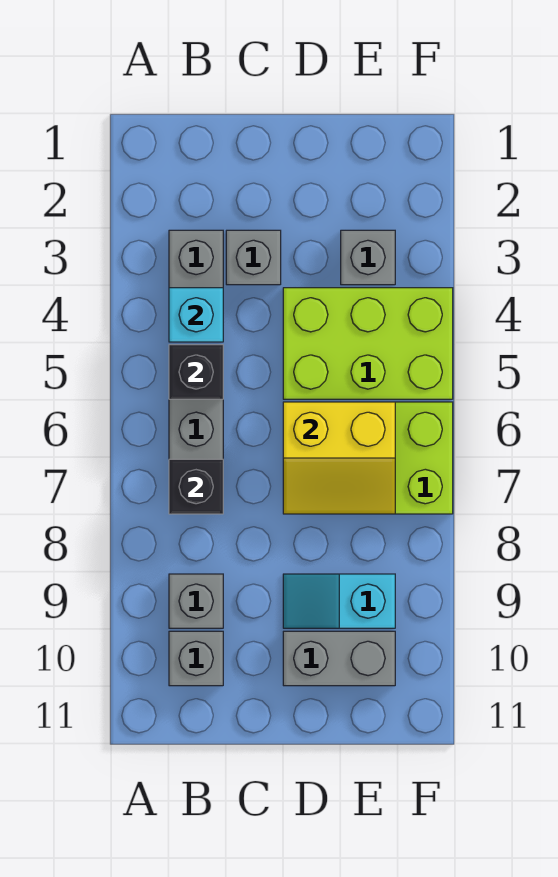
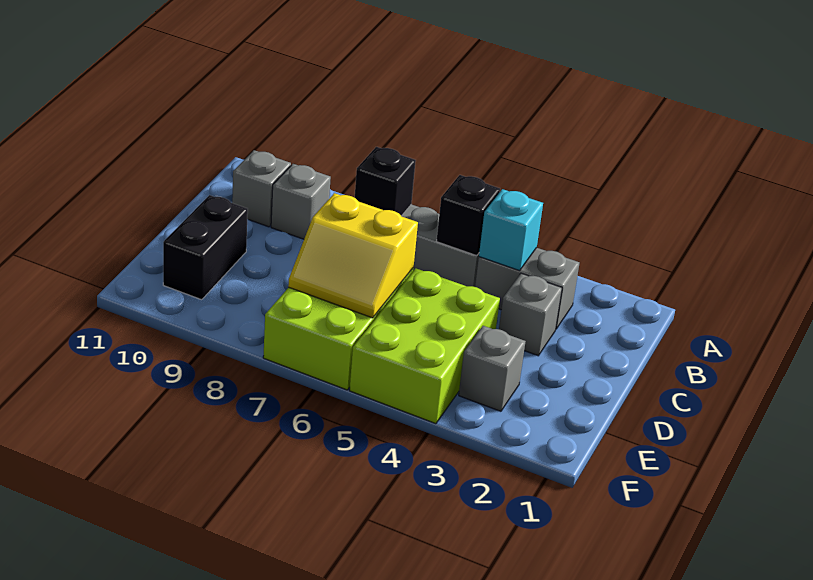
yellow 2x2 slope [283,402,395,514] -> yellow 2x2 slope turned to [288,193,418,318]
cyan 1x2 slope [283,574,395,628] -> none
grey 1x2 brick [283,631,395,686] -> black 1x2 brick [163,195,248,300]

